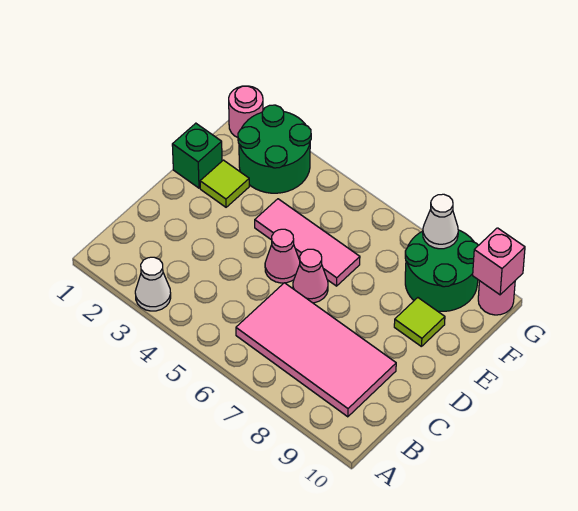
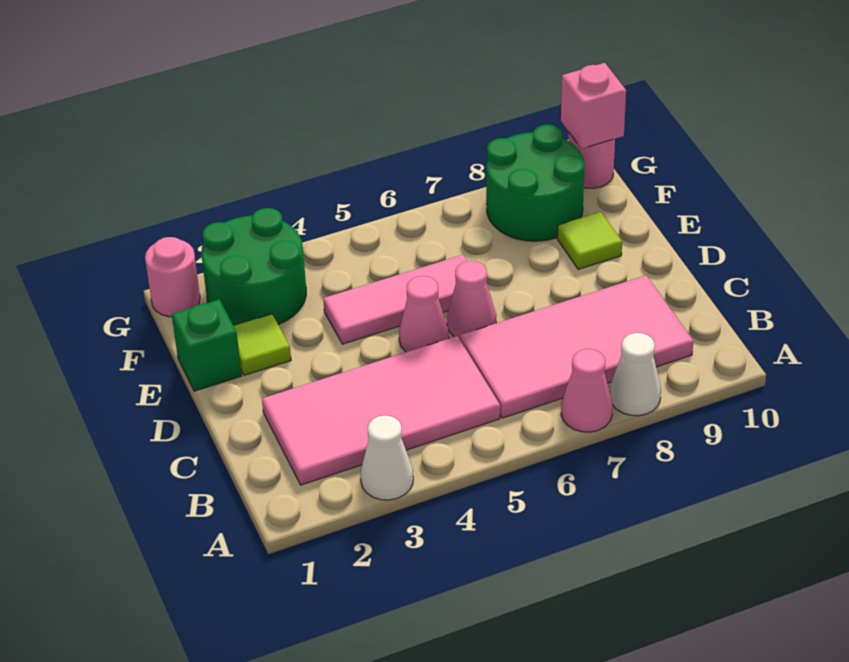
none -> pink 1x1 cone [561,349,612,432]
none -> pink 2x4 tile [262,336,500,485]
white 1x1 cone [423,194,458,249] -> white 1x1 cone moved to [610,333,661,416]

